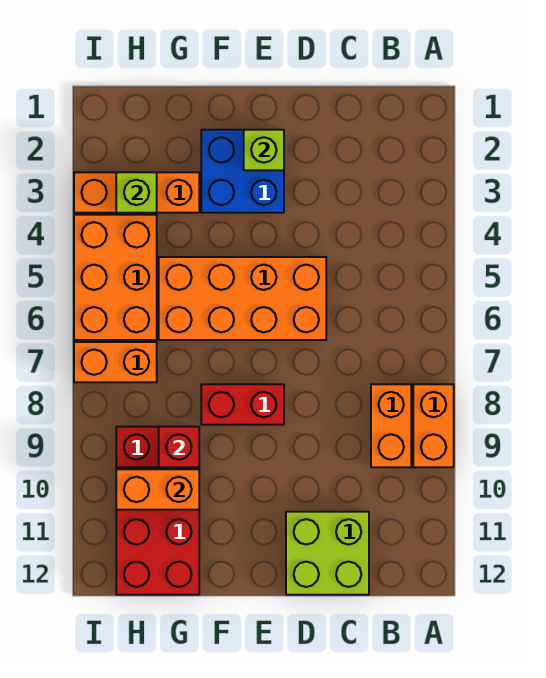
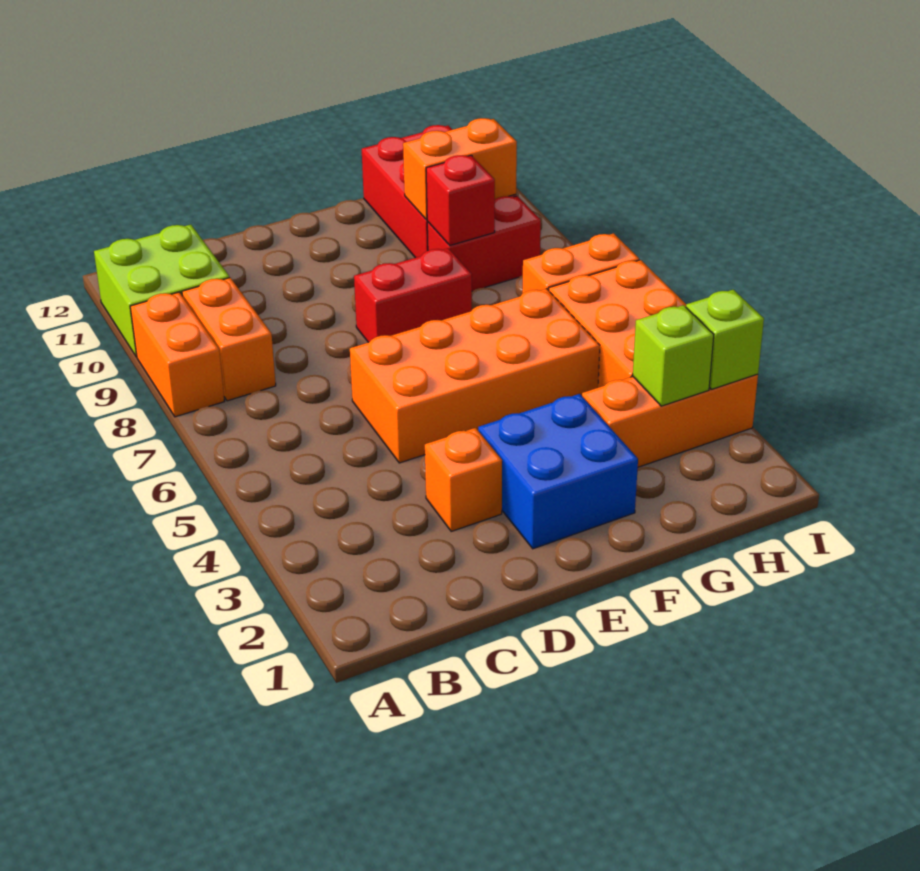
lime 2x2 brick [286,512,369,595] -> lime 2x2 brick moved to [94,225,230,357]
none -> orange 1x1 brick [425,428,502,531]
lime 1x1 brick [244,130,284,170] -> lime 1x1 brick moved to [686,290,764,389]

